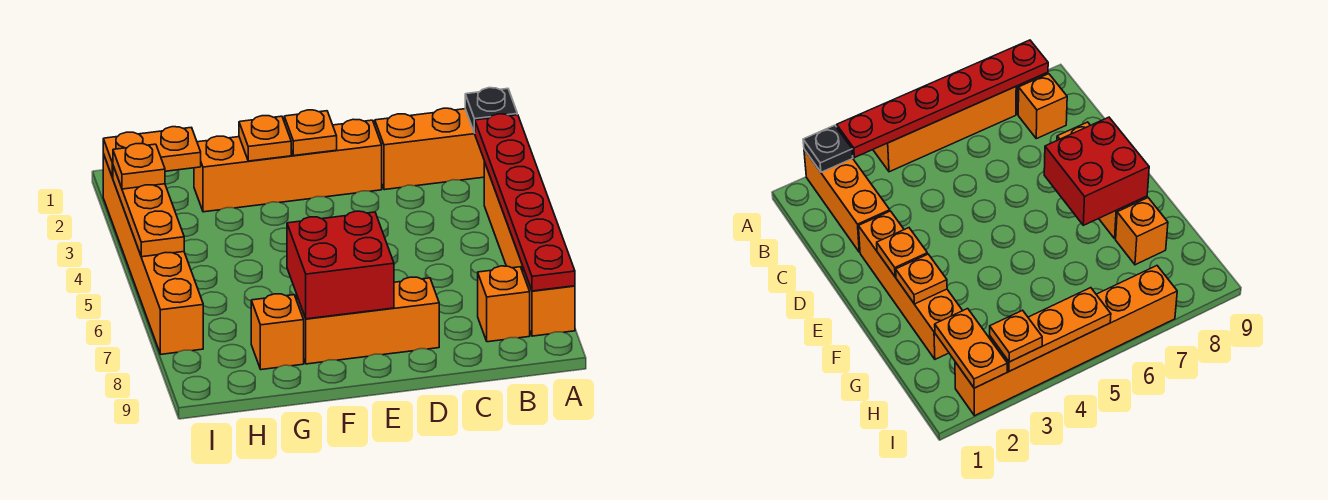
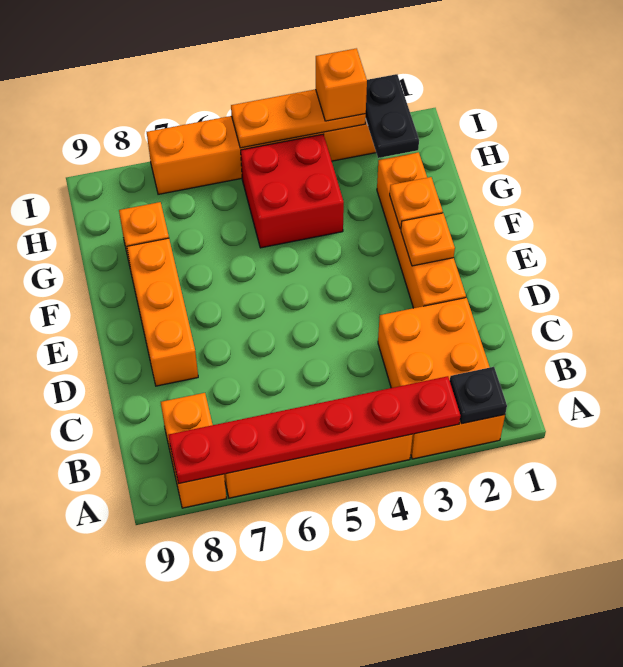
orange 1x3 brick [375,108,485,190] -> orange 2x3 brick [378,298,505,459]
red 2x2 brick [287,211,394,319] -> red 2x2 brick moved to [241,134,344,248]
orange 1x2 plate [103,127,201,178] -> black 1x2 plate [365,74,419,158]
orange 1x1 plate [113,144,165,189] -> orange 1x1 brick [316,48,367,121]

